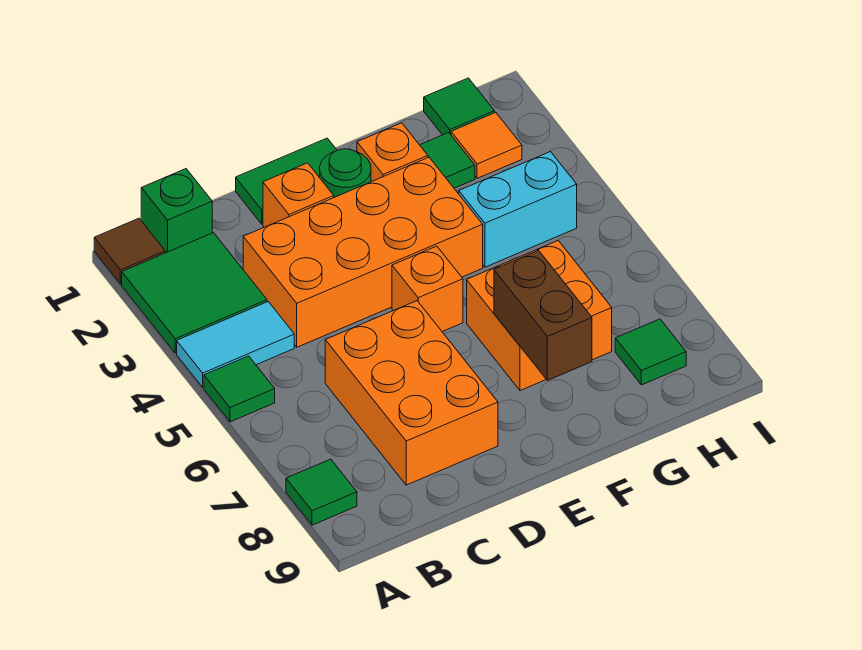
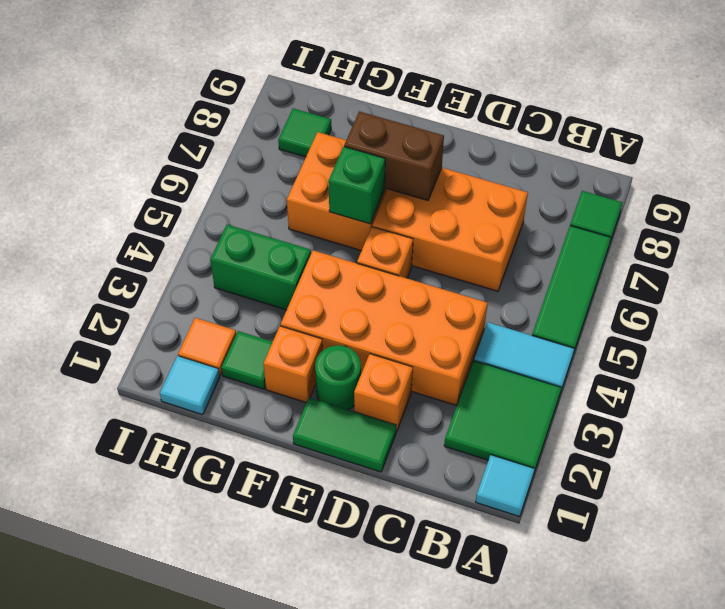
brown 1x1 tile [94,218,165,284] -> cyan 1x1 tile [476,455,535,517]
green 1x1 tile [204,356,275,422] -> green 1x3 tile [532,226,611,351]
green 1x1 brick [141,169,212,253] -> green 1x1 brick moved to [328,147,385,224]
orange 2x3 brick [325,301,498,485] -> orange 2x3 brick turned to [372,168,528,291]
brown 1x2 brick [494,250,592,380] -> brown 1x2 brick turned to [344,111,444,200]
cyan 1x2 brick [459,152,577,267] -> green 1x2 brick [210,225,311,310]
green 1x1 tile [424,78,495,135] -> cyan 1x1 tile [160,356,220,415]

